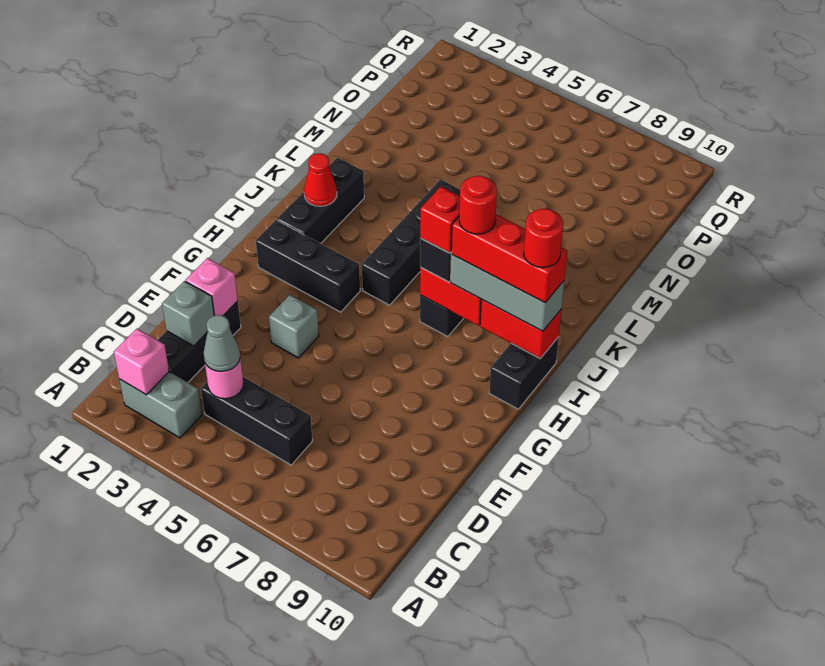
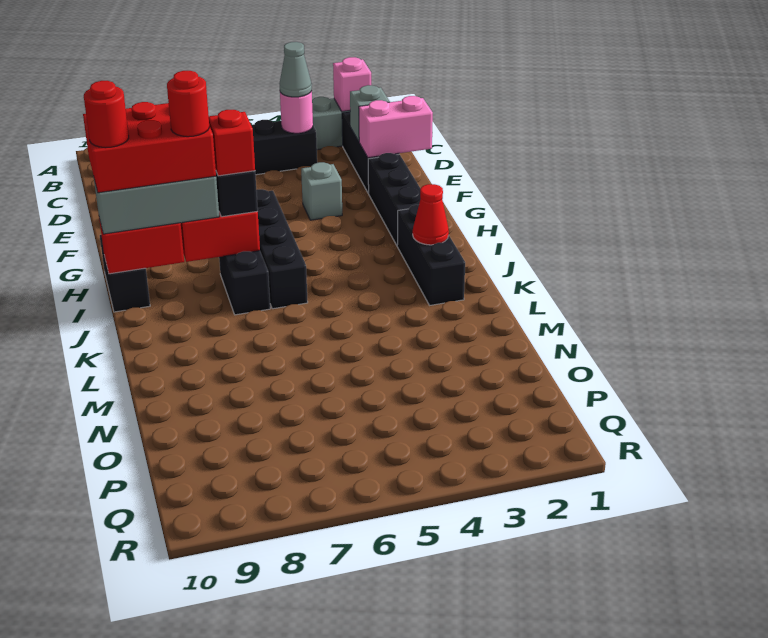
pink 1x1 brick [185,258,238,316] -> pink 1x2 brick [359,96,433,158]
black 1x3 brick [256,220,360,312] -> black 1x3 brick turned to [368,153,421,245]
black 1x4 brick [362,179,460,305] -> black 1x4 brick moved to [256,189,308,309]
red 1x3 brick [451,214,567,303] -> red 2x3 brick [83,102,216,193]

